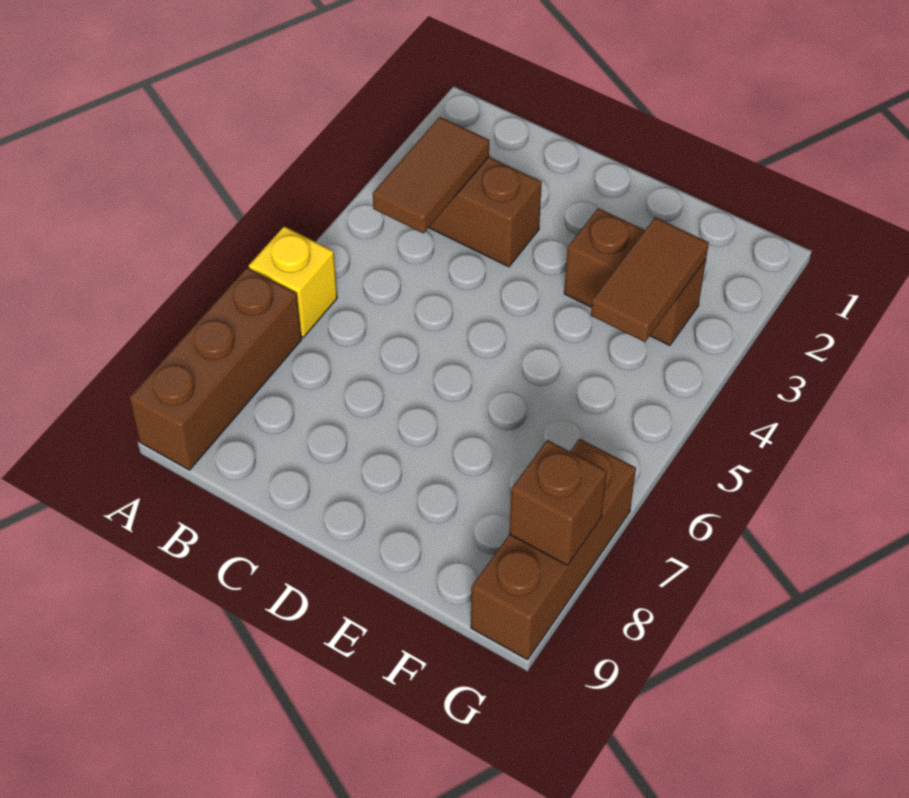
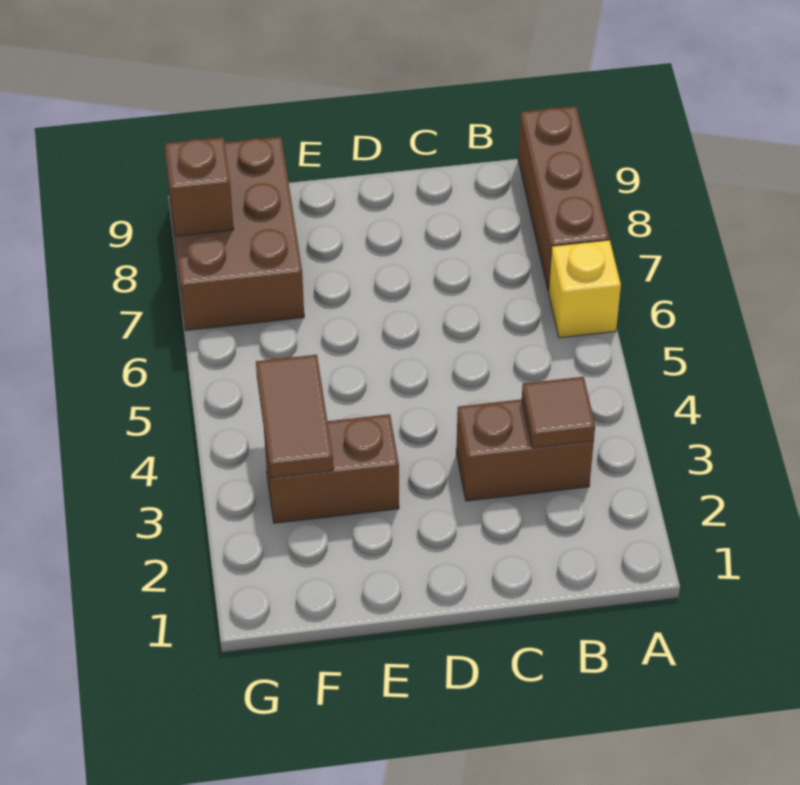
brown 1x2 tile [373,117,489,233] -> brown 1x1 tile [522,377,595,448]
brown 1x3 brick [471,439,636,660] -> brown 2x3 brick [165,137,304,330]

